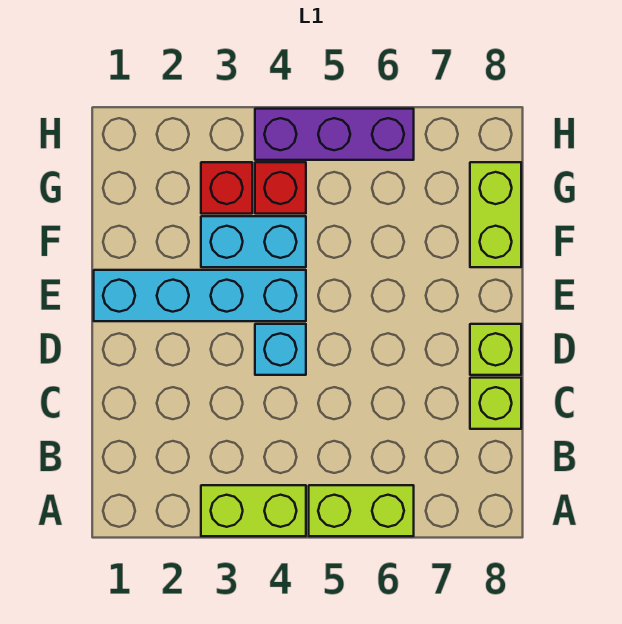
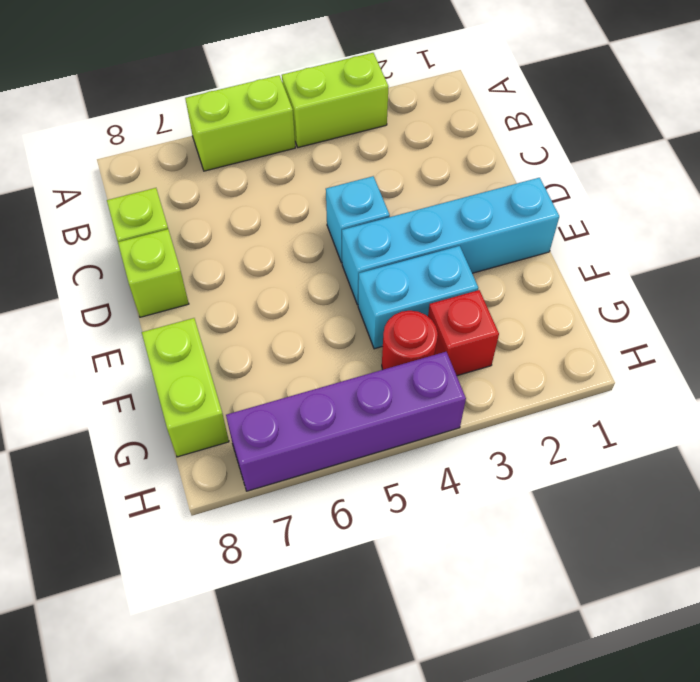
red 1x1 brick [255,162,306,214] -> red 1x1 round brick [382,311,438,370]
purple 1x3 brick [255,109,414,160] -> purple 1x4 brick [226,352,466,491]

